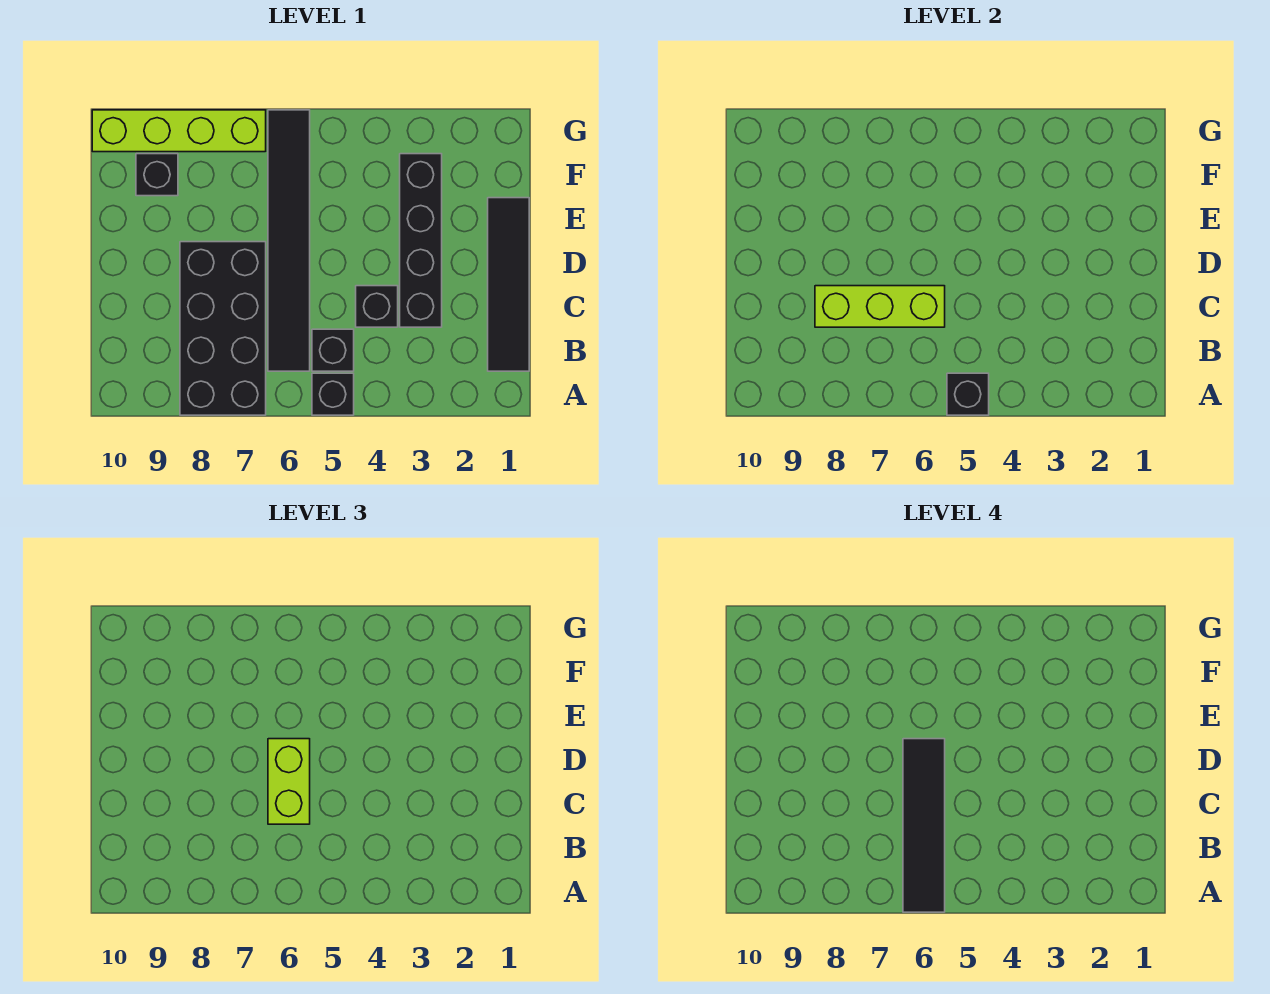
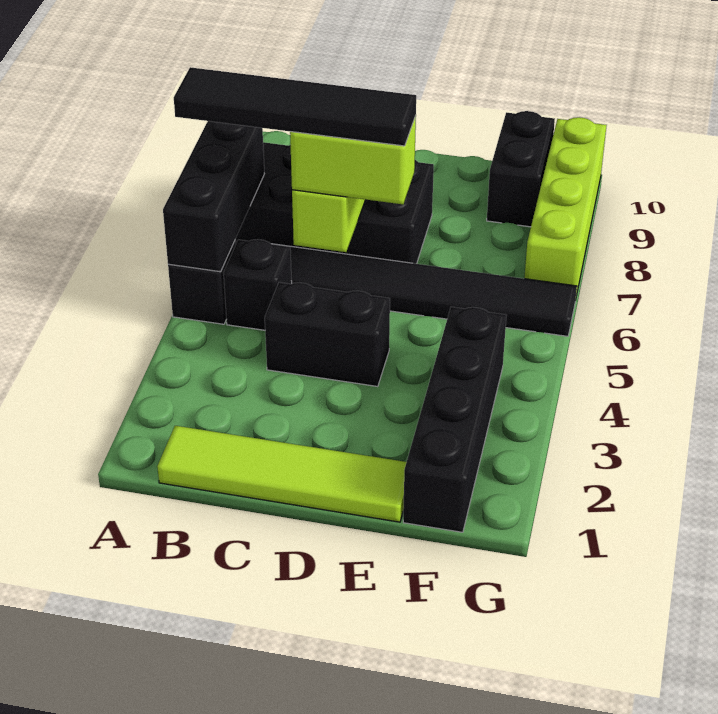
black 1x1 brick [947,373,989,415] -> black 1x3 brick [163,121,264,272]
black 1x4 tile [488,198,529,371] -> lime 1x4 tile [157,426,406,522]
black 1x4 brick [400,154,442,327] -> black 1x4 brick turned to [403,307,506,532]
black 1x1 brick [356,286,398,327] -> black 1x2 brick [265,282,390,387]
black 1x1 brick [136,154,178,196] -> black 1x2 brick [487,111,555,227]

